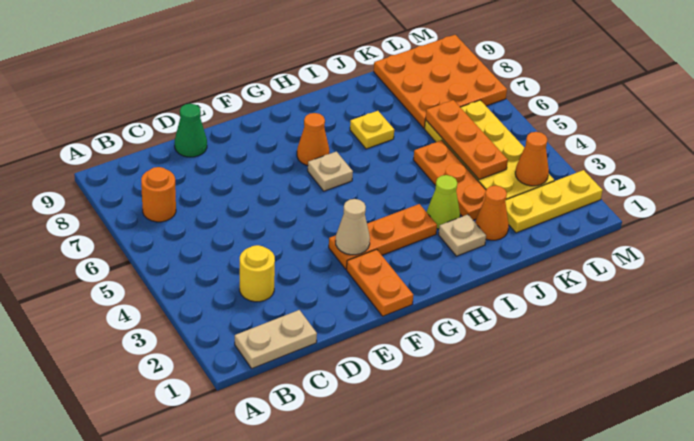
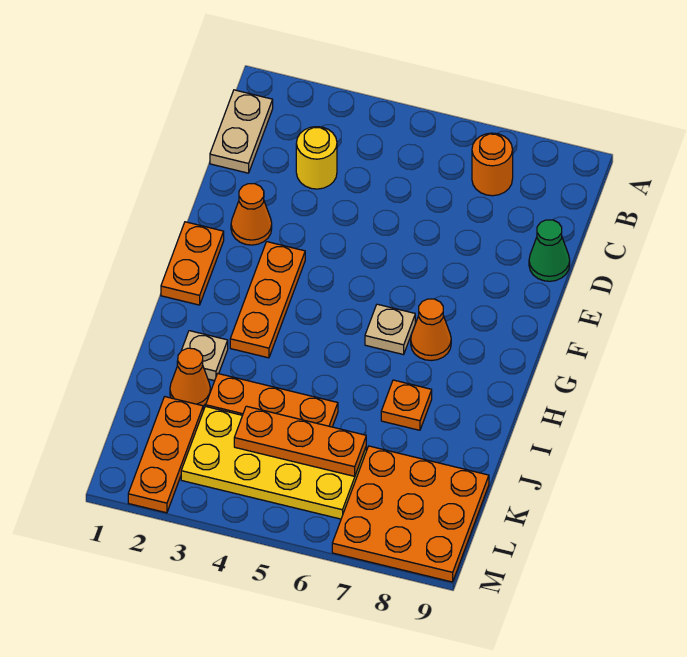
orange 1x2 plate [347,249,413,316] -> orange 1x2 plate turned to [161,222,224,305]
tan 1x1 cone [336,199,370,255] -> none
lime 1x1 cone [427,175,460,229] -> none
yellow 1x1 plate [350,111,394,149] -> orange 1x1 plate [381,380,432,430]
yellow 1x3 plate [505,170,603,233] -> orange 1x3 plate [128,397,203,513]
orange 1x1 cone [515,132,549,186] -> orange 1x1 cone moved to [231,184,272,245]

